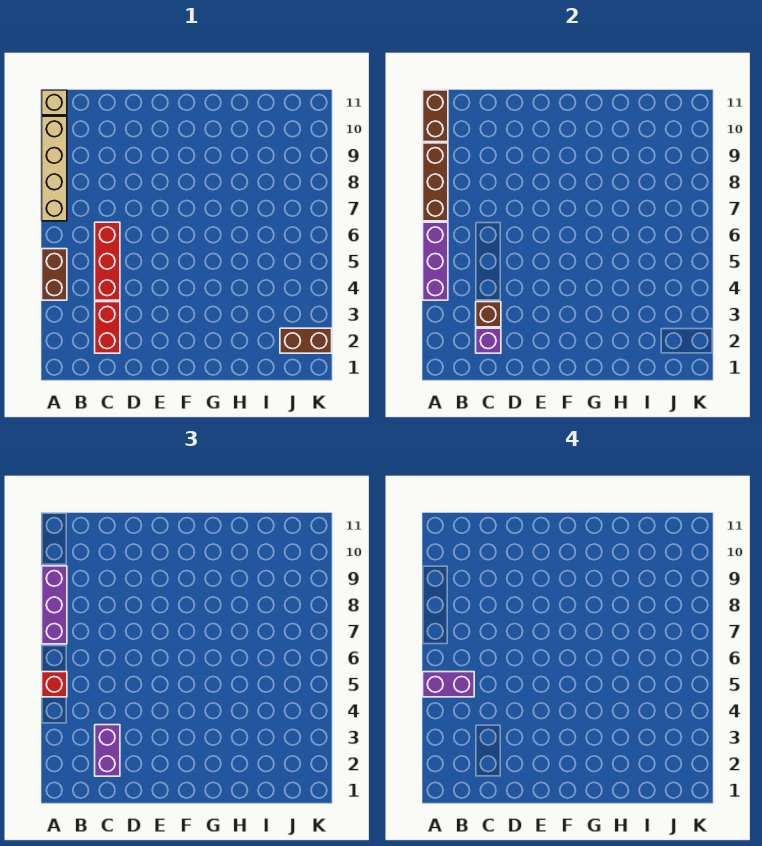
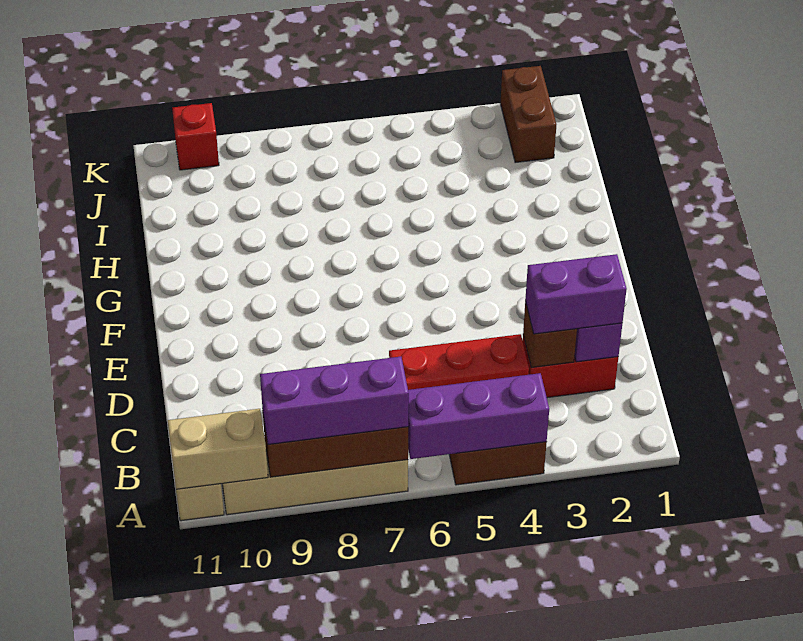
red 1x1 brick [42,672,67,697] -> red 1x1 brick moved to [172,103,219,170]
purple 1x2 brick [423,672,474,697] -> none
brown 1x2 brick [423,90,448,142] -> tan 1x2 brick [168,409,268,489]

